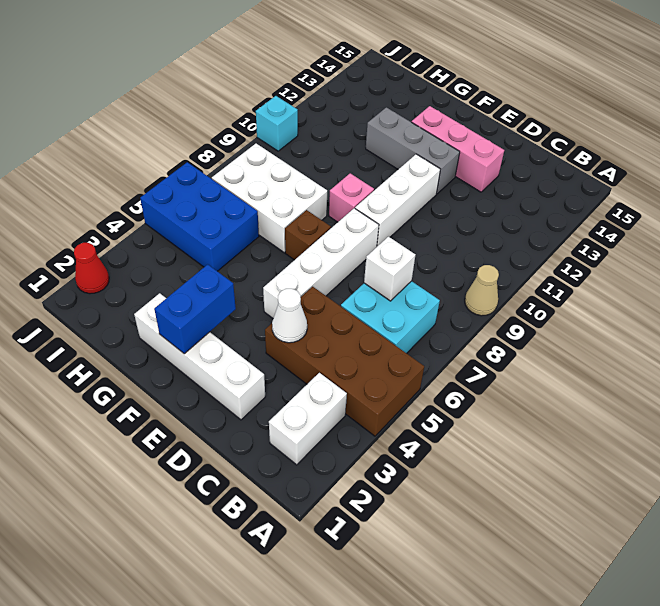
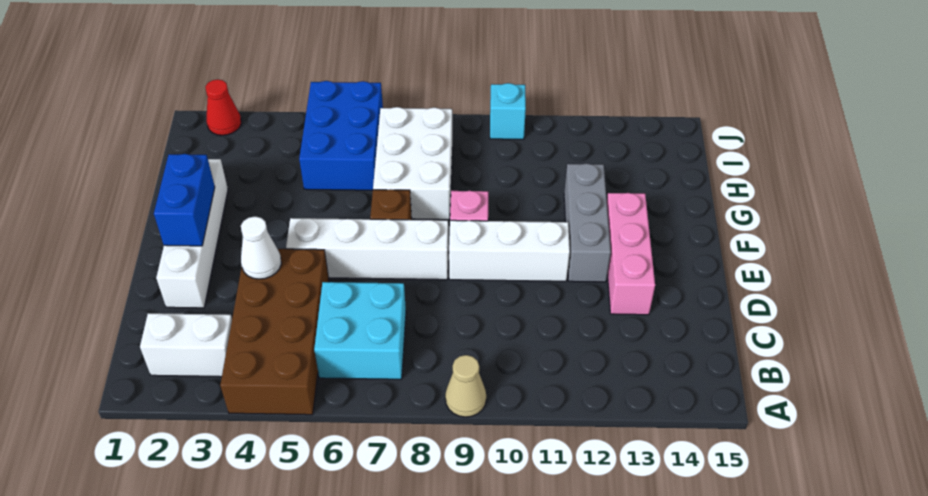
white 1x1 brick [364,237,416,301] -> none
blue 1x2 brick [154,264,236,354] -> blue 1x2 brick turned to [154,154,215,246]

